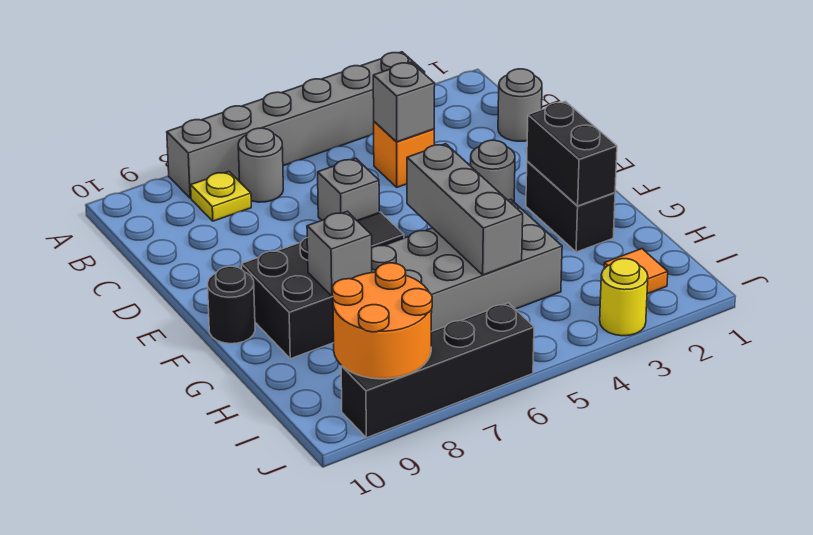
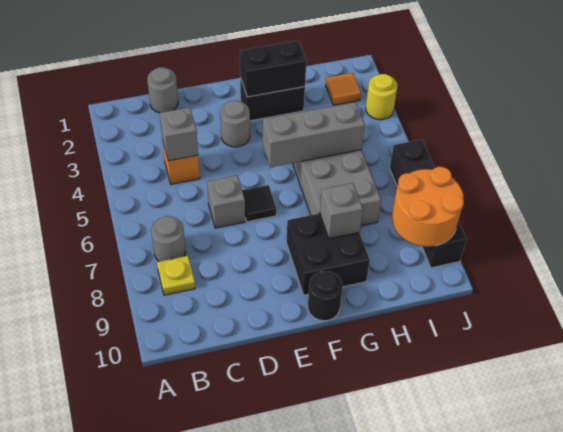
grey 1x6 brick [167,52,425,198] -> none

